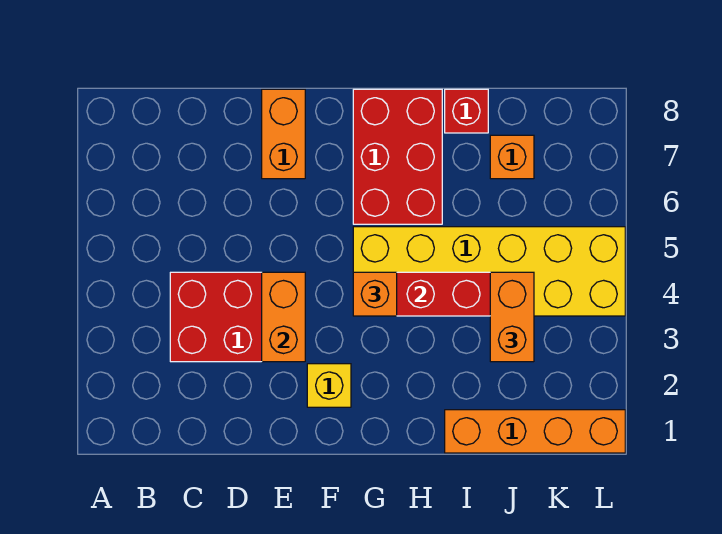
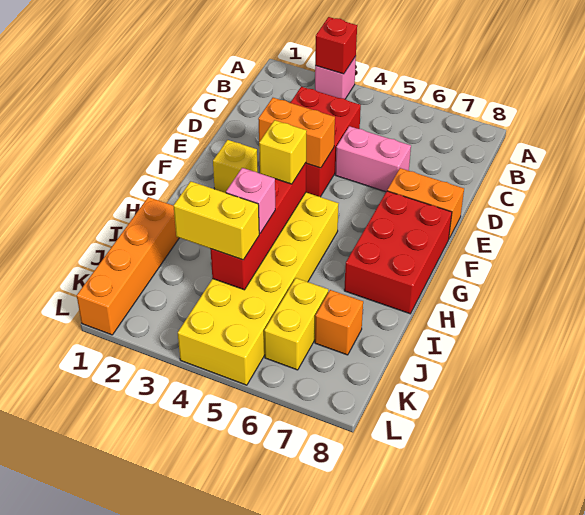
none -> pink 1x1 brick [315,56,356,99]
none -> pink 1x2 brick [335,126,411,192]
orange 1x1 brick [353,272,397,316] -> yellow 1x1 brick [259,120,307,184]
red 2x3 brick [353,89,442,224] -> red 2x3 brick turned to [344,191,452,314]
none -> pink 1x1 brick [226,168,275,234]
red 1x1 brick [445,89,488,133] -> red 1x1 brick moved to [315,17,357,74]
orange 1x2 brick [490,272,534,362] -> yellow 1x2 brick [173,181,259,260]
none -> yellow 1x2 brick [264,278,328,370]

